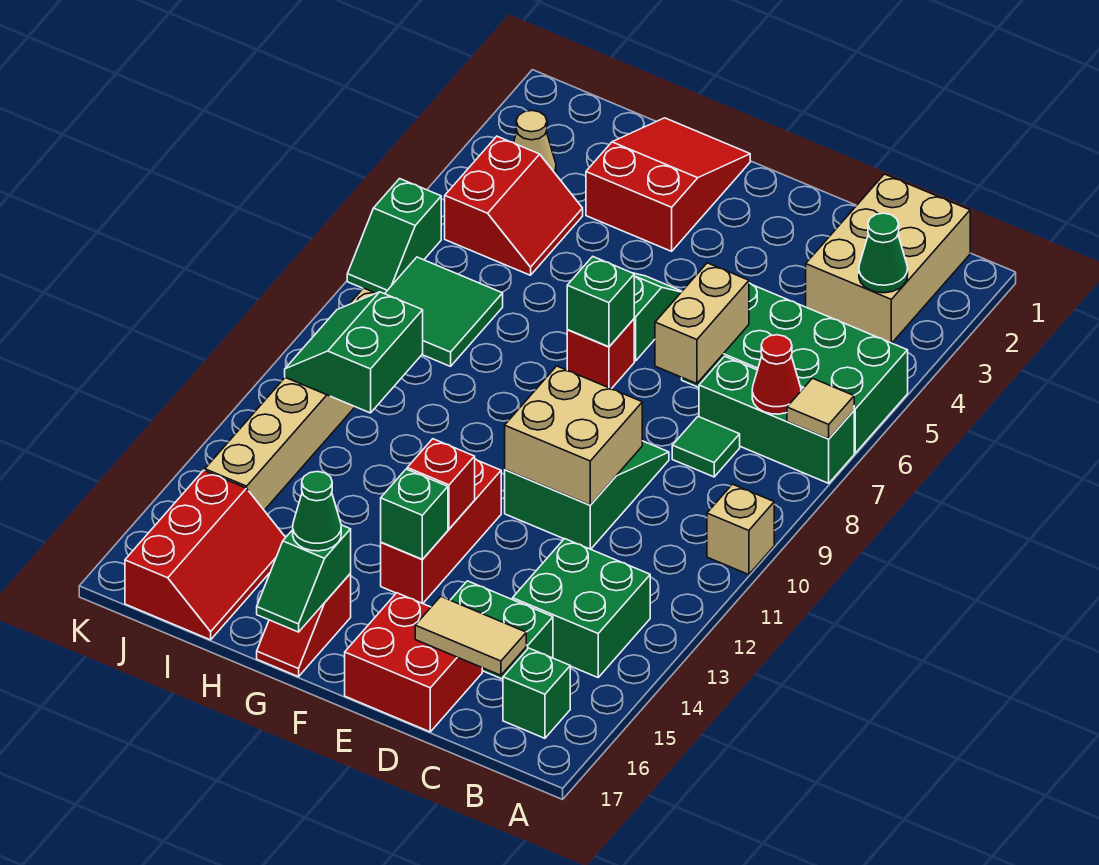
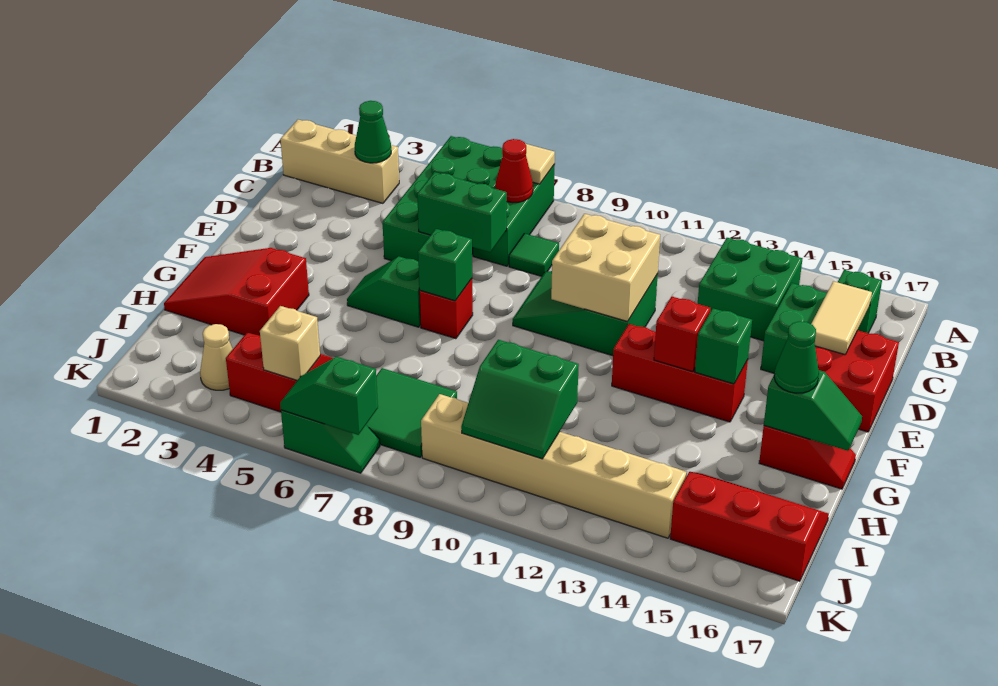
tan 1x1 brick [707,484,774,575] -> tan 1x1 brick moved to [260,306,320,380]
tan 2x3 brick [806,174,970,343] -> tan 1x3 brick [280,120,399,203]
tan 1x2 brick [655,263,749,384] -> green 1x2 brick [417,172,507,252]
none -> green 1x2 slope [280,357,378,435]

